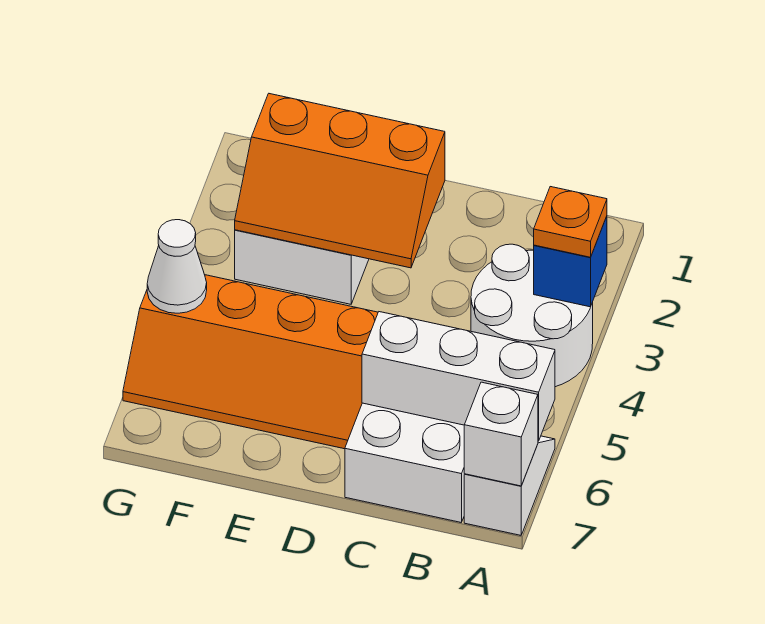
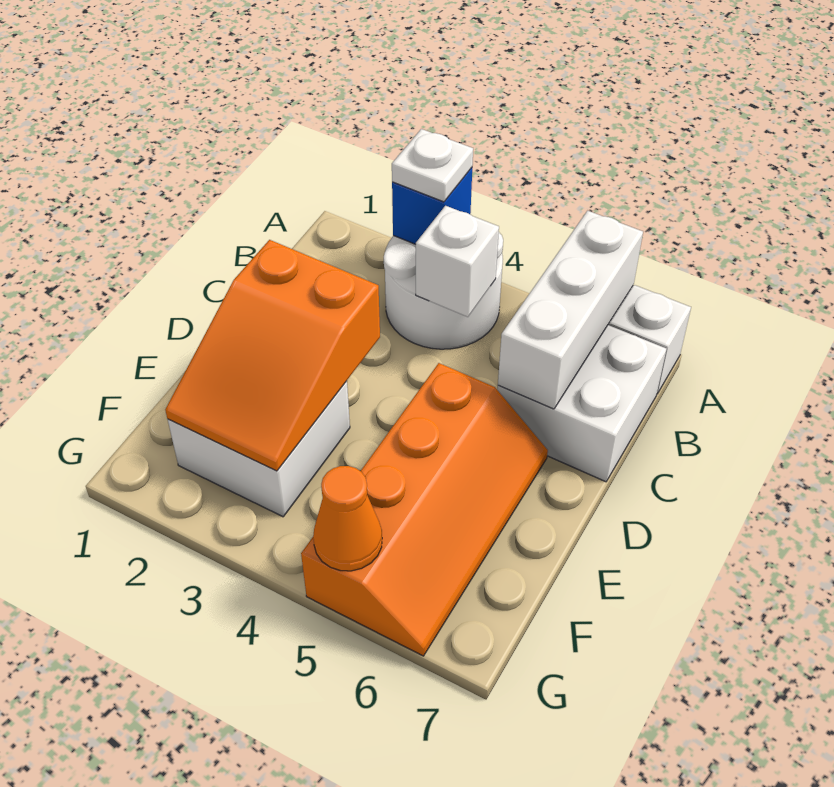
orange 1x1 plate [534,187,607,257] -> white 1x1 plate [392,129,473,202]
white 1x1 brick [464,382,538,486] -> white 1x1 brick moved to [416,206,499,317]
orange 2x3 slope [235,94,445,268] -> orange 2x3 slope turned to [165,240,380,471]
white 1x1 cone [147,220,207,313] -> orange 1x1 cone [313,466,382,571]

